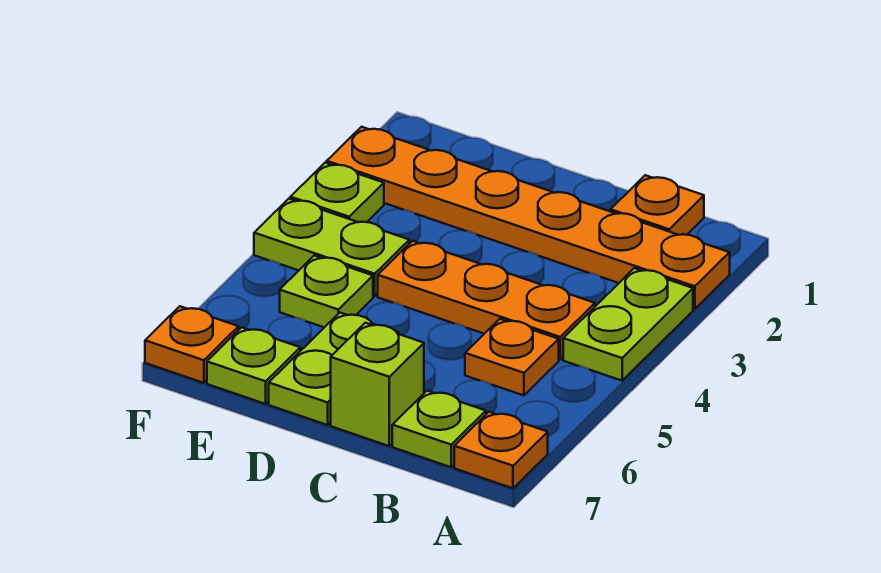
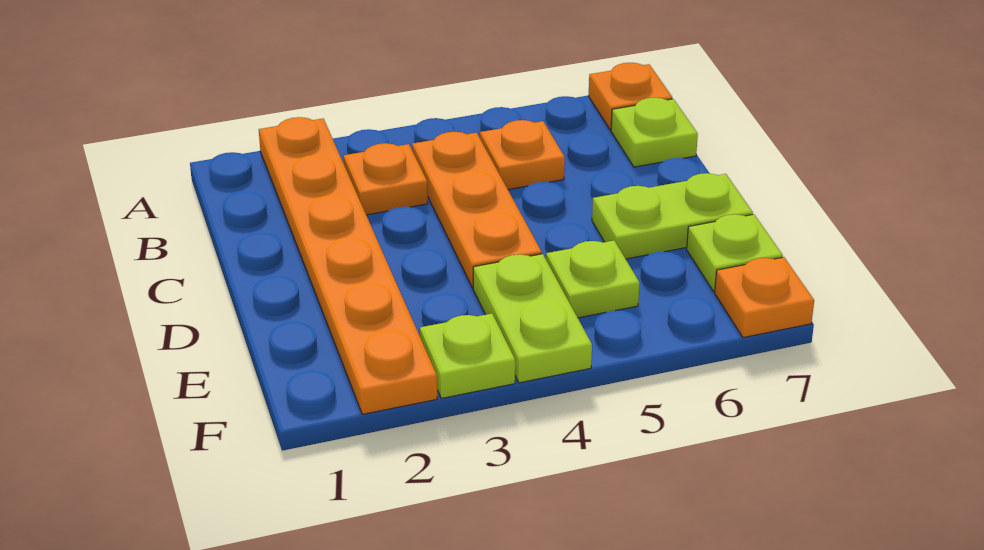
lime 1x2 plate [563,268,693,381] -> none
orange 1x1 plate [611,175,704,235] -> orange 1x1 plate moved to [344,143,428,215]
lime 1x1 brick [331,323,424,446] -> none

